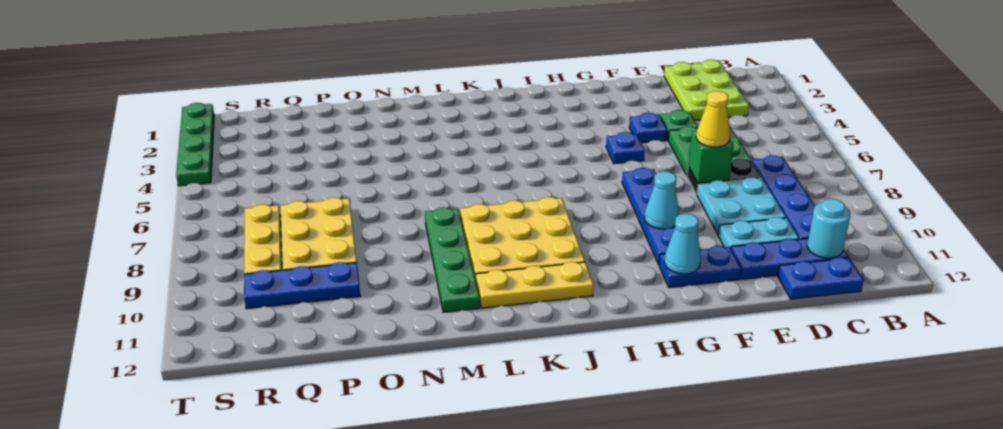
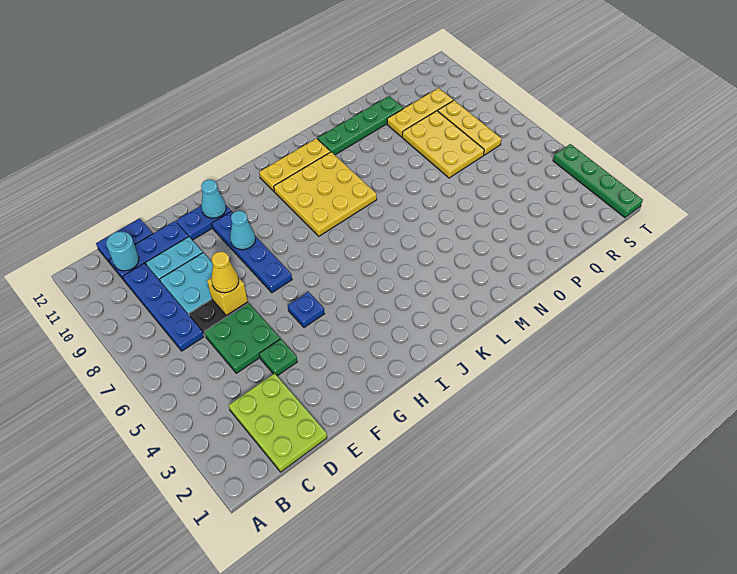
green 1x1 brick [688,131,734,183] -> yellow 1x1 brick [207,277,248,316]
blue 1x1 plate [629,113,667,143] -> none
green 1x4 plate [425,207,480,312] -> green 1x4 plate turned to [317,96,403,155]
blue 1x3 plate [244,262,360,309] -> yellow 1x3 plate [387,88,453,137]

